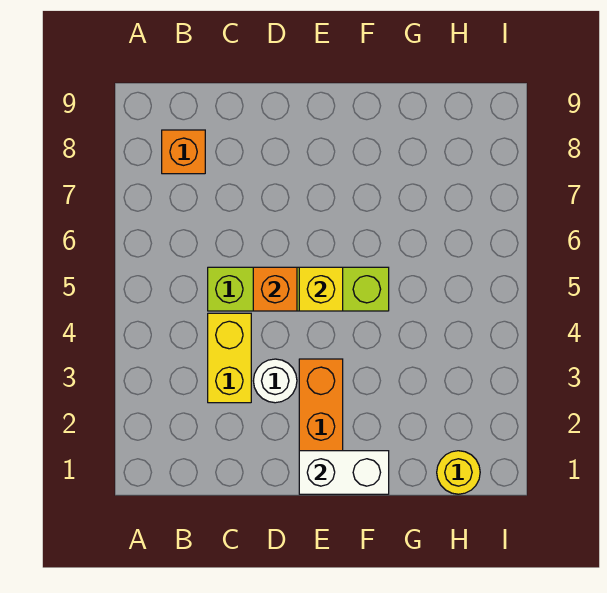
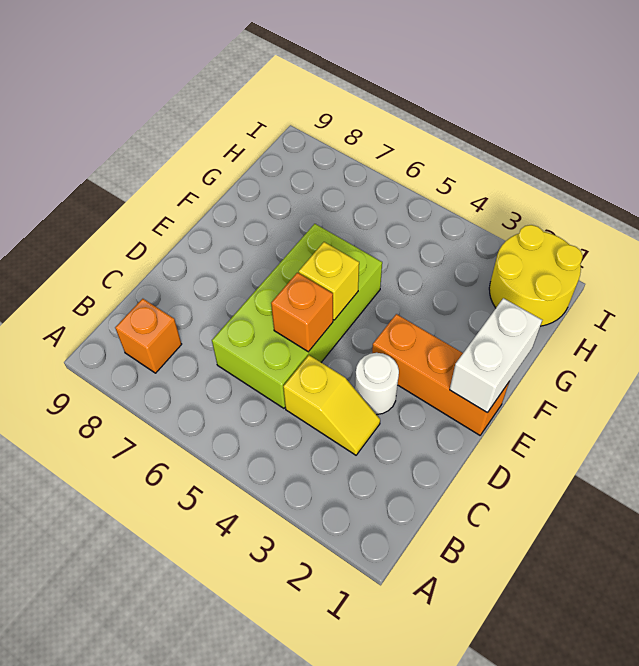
yellow 1x2 brick [208,313,251,403] -> yellow 1x2 slope [283,355,380,455]
lime 1x4 brick [208,267,389,311] -> lime 2x4 brick [212,224,382,408]
yellow 1x1 round brick [437,451,480,494] -> yellow 2x2 round brick [489,225,583,326]

